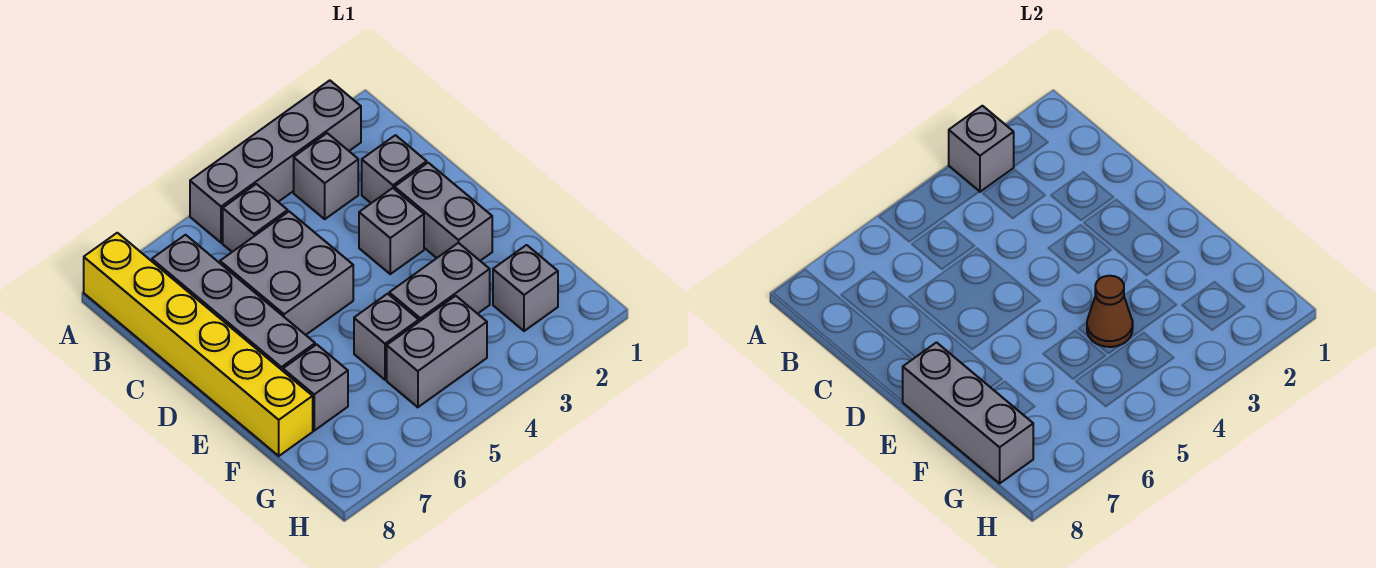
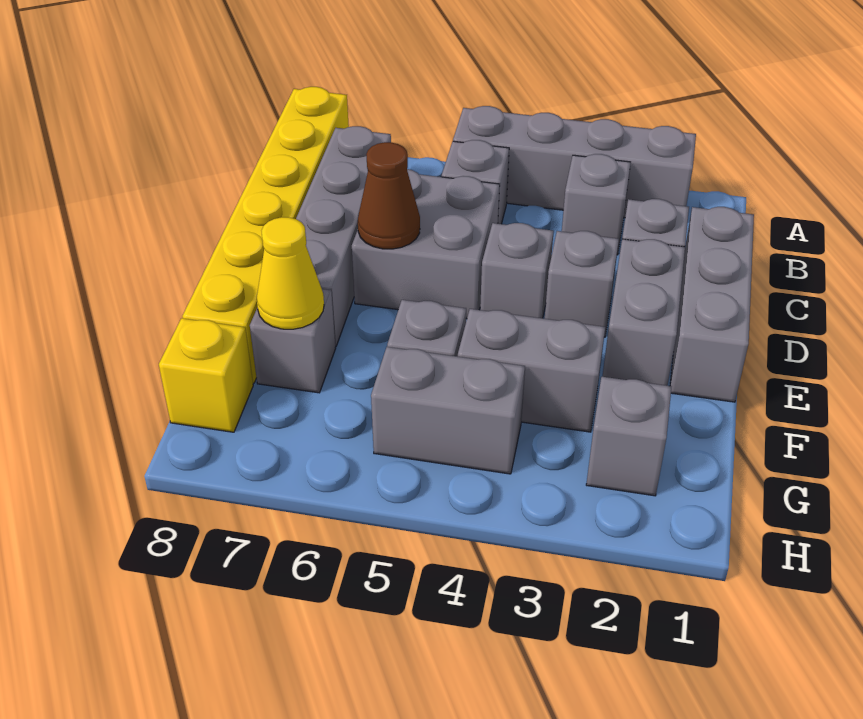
grey 1x1 brick [949,106,1014,192] -> grey 1x1 brick moved to [480,223,554,318]
grey 1x3 brick [902,343,1033,483] -> grey 1x3 brick moved to [670,207,754,402]
brown 1x1 cone [1087,276,1133,347] -> brown 1x1 cone moved to [358,142,420,249]
none -> yellow 1x1 cone [257,217,324,329]
none -> yellow 1x1 brick [159,318,253,432]

